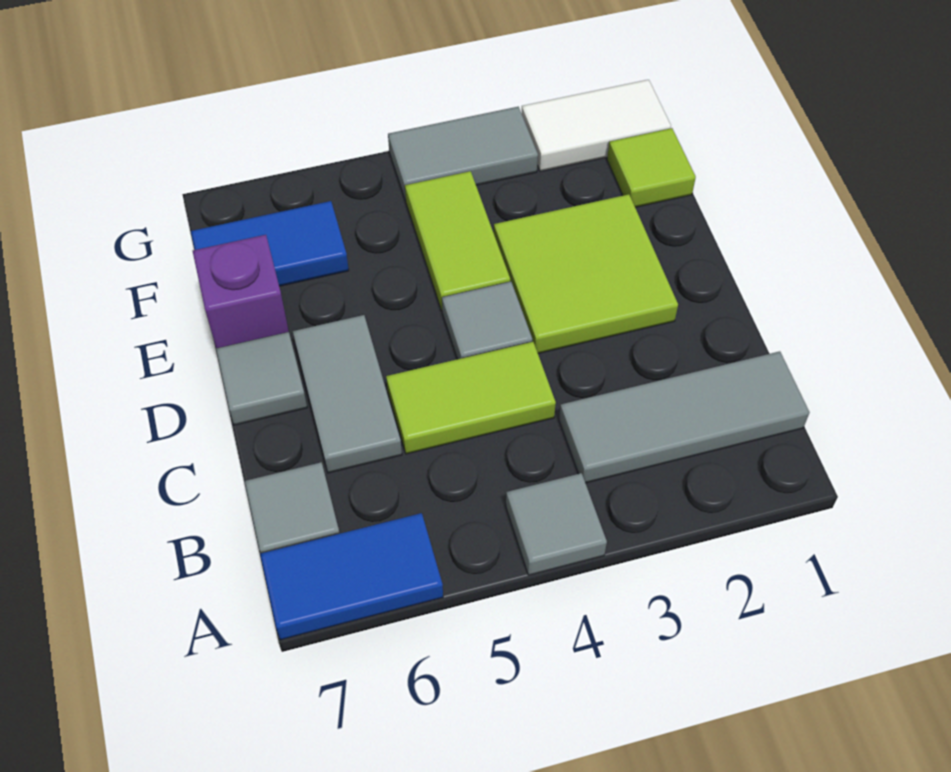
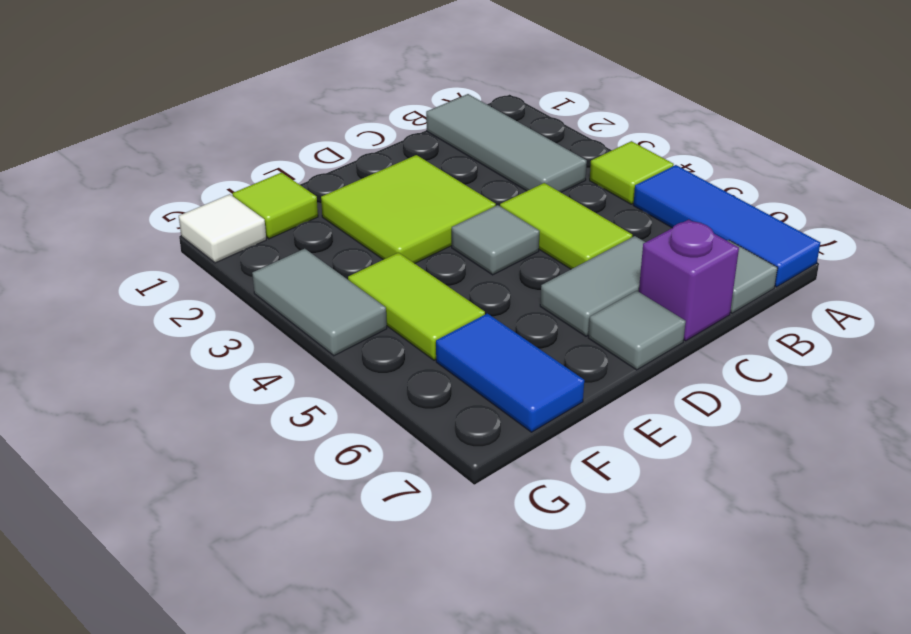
grey 1x1 tile [506,473,607,575] -> lime 1x1 tile [590,141,674,204]
blue 1x2 tile [260,513,443,640] -> blue 1x3 tile [633,165,820,287]
lime 1x2 tile [405,171,510,311] -> lime 1x2 tile turned to [348,253,485,360]
purple 1x1 brick [193,235,289,348] -> purple 1x1 brick moved to [639,220,739,341]
white 1x2 tile [521,80,671,172] -> white 1x1 tile [179,194,266,263]

